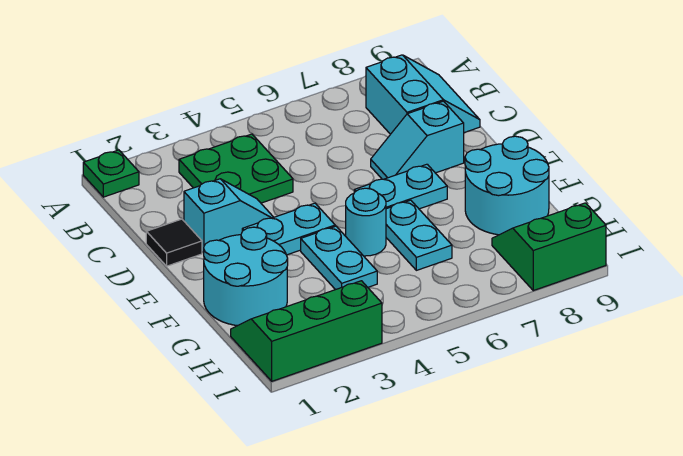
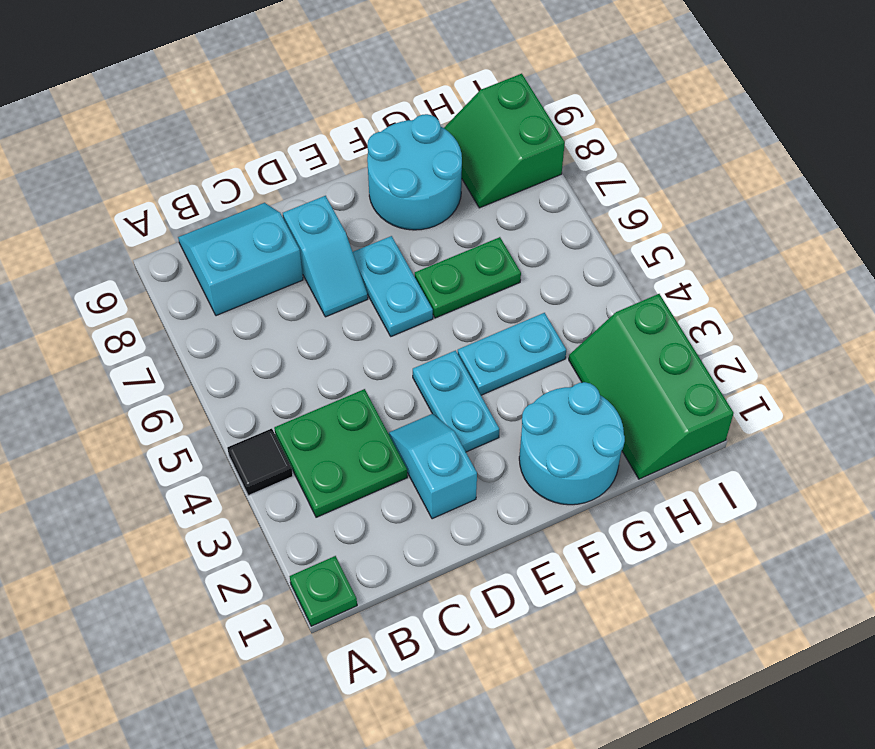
black 1x1 tile [146,219,202,266] -> black 1x1 tile moved to [227,429,293,496]
cyan 1x1 round brick [346,188,386,256] -> none
cyan 1x2 plate [386,200,452,270] -> green 1x2 plate [415,237,521,318]

